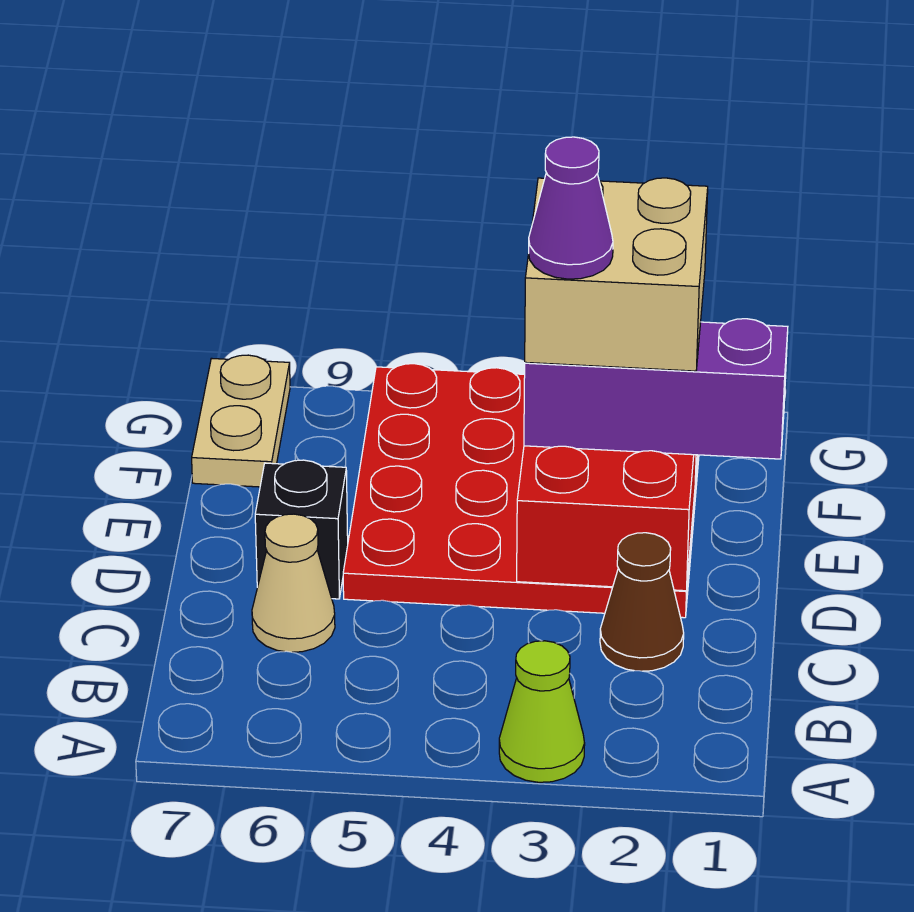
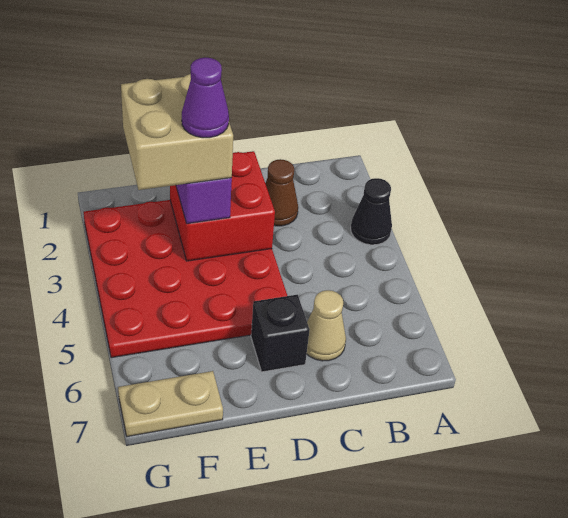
lime 1x1 cone [499,641,585,782] -> black 1x1 cone [351,178,392,245]

